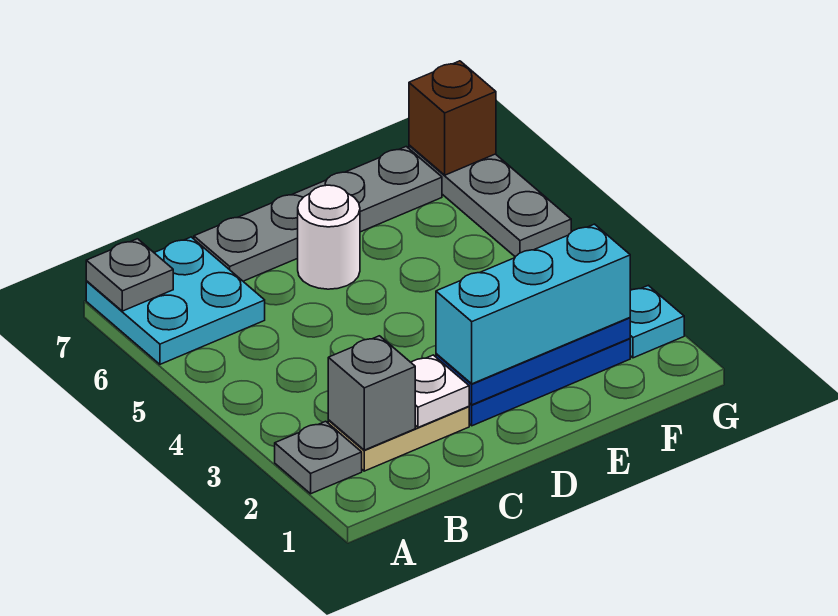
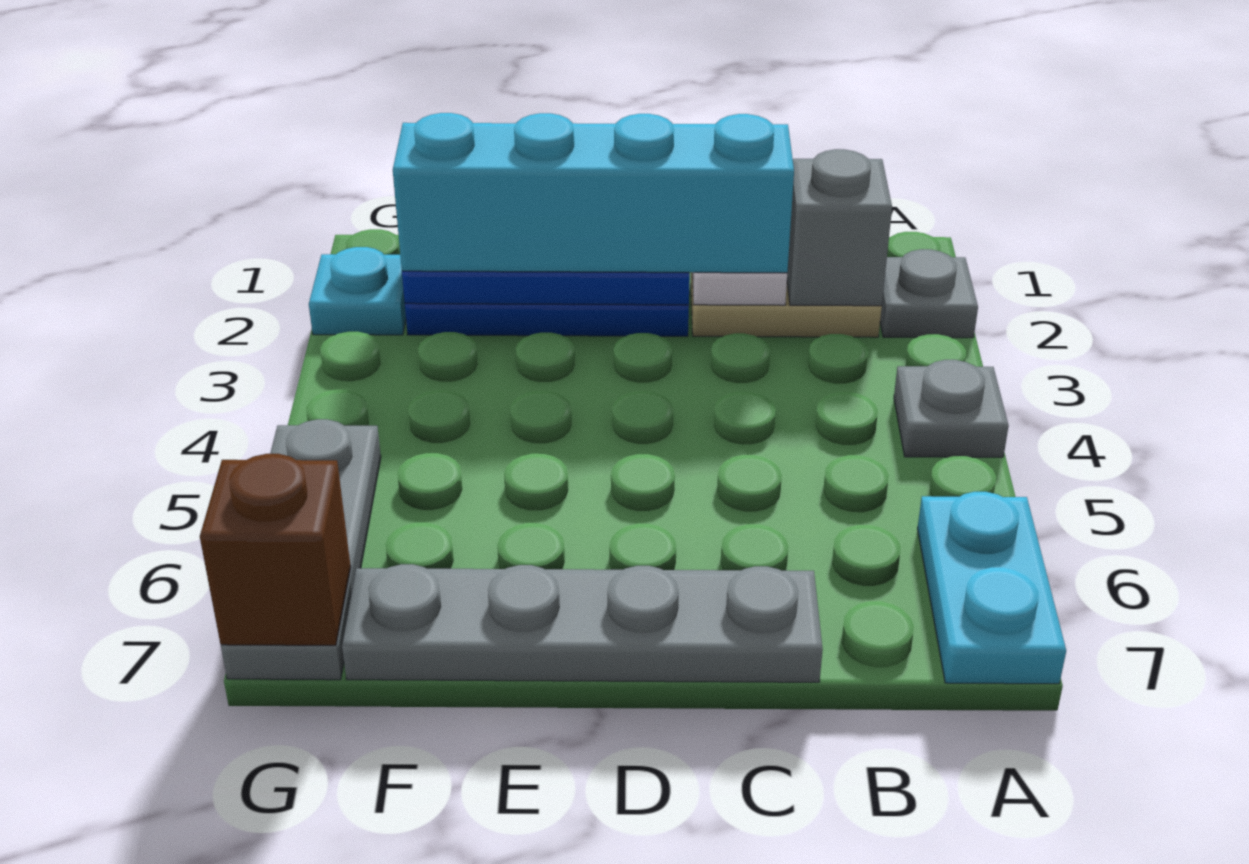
cyan 2x2 plate [86,237,265,364] -> cyan 1x2 plate [917,492,1066,684]
grey 1x1 plate [86,239,173,311] -> grey 1x1 plate moved to [894,360,1009,457]
cyan 1x3 brick [436,224,630,384] -> cyan 1x4 brick [393,113,794,273]
white 1x1 round brick [298,185,360,289] -> none

